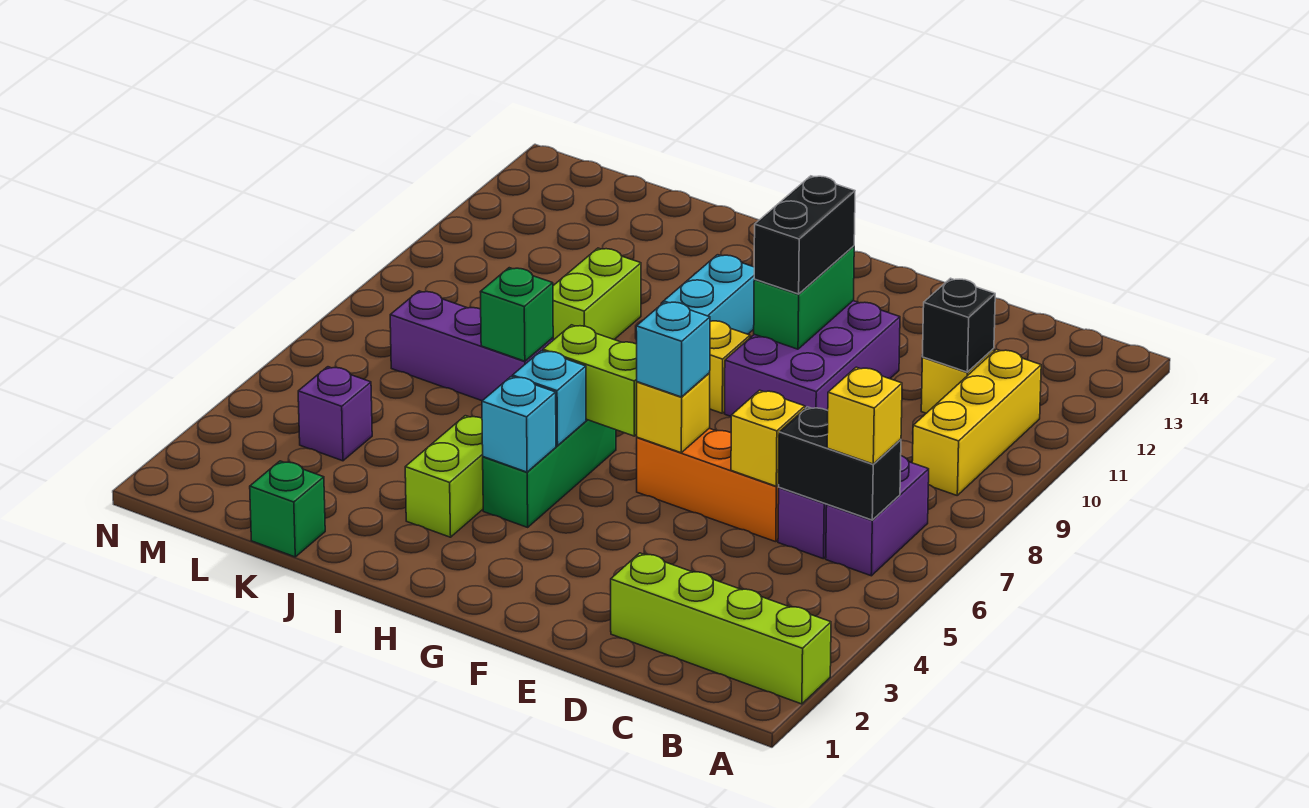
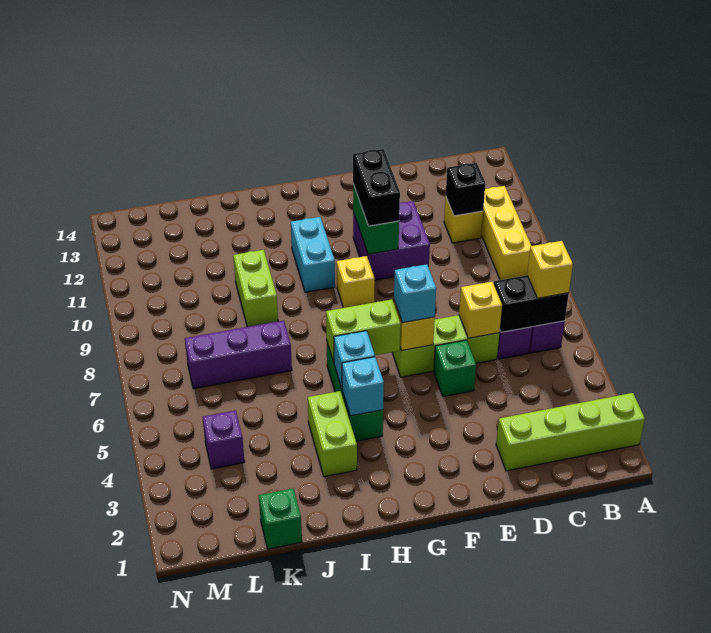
orange 1x3 brick [637,428,779,542] -> lime 1x3 brick [392,315,499,377]
purple 2x3 brick [725,301,900,416] -> purple 2x2 brick [353,201,430,280]
green 1x1 brick [481,268,553,361] -> green 1x1 brick moved to [434,340,476,397]

